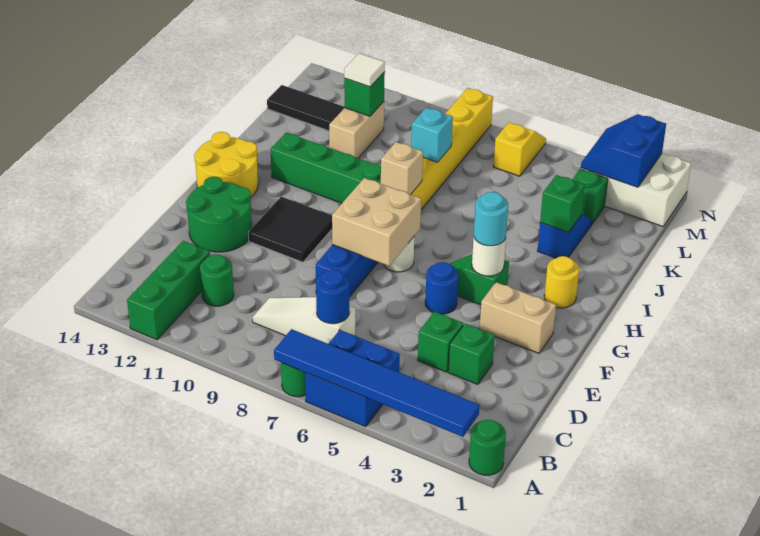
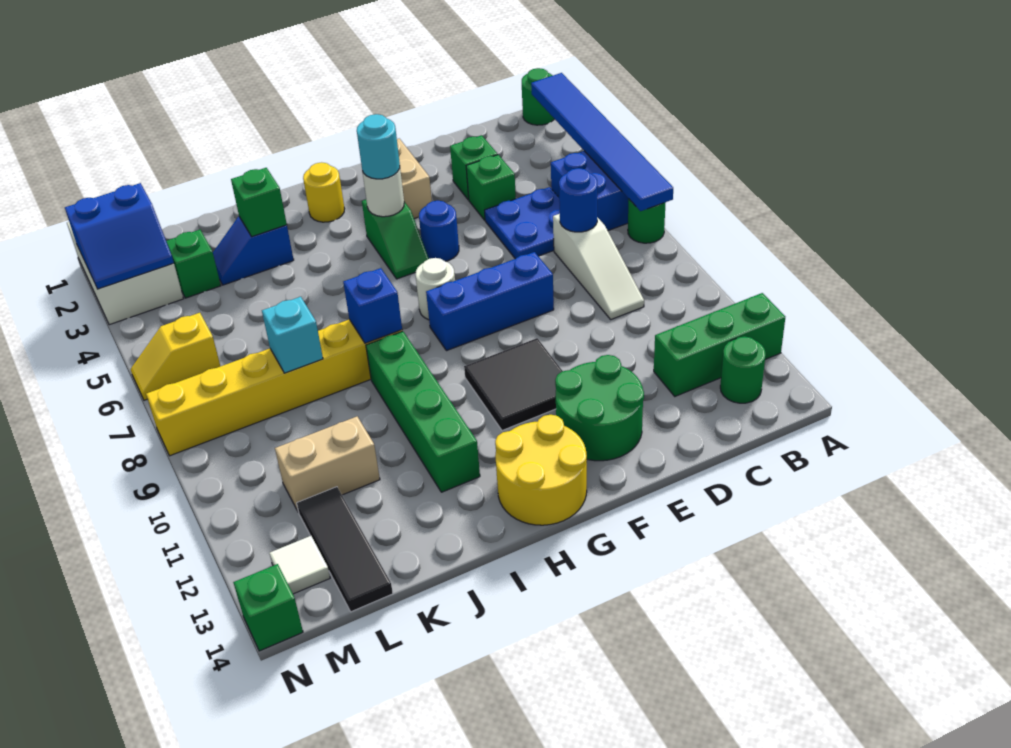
none -> blue 2x2 plate [485,187,560,259]
green 1x1 round brick [200,254,234,306] -> green 1x1 round brick moved to [720,336,766,403]
tan 2x2 brick [332,178,421,266] -> none
tan 1x1 brick [381,142,423,195] -> blue 1x1 brick [343,268,402,343]
green 1x1 brick [344,72,385,116] -> green 1x1 brick moved to [233,564,303,651]
white 1x1 tile [344,53,385,87] -> white 1x1 tile moved to [269,536,330,594]

